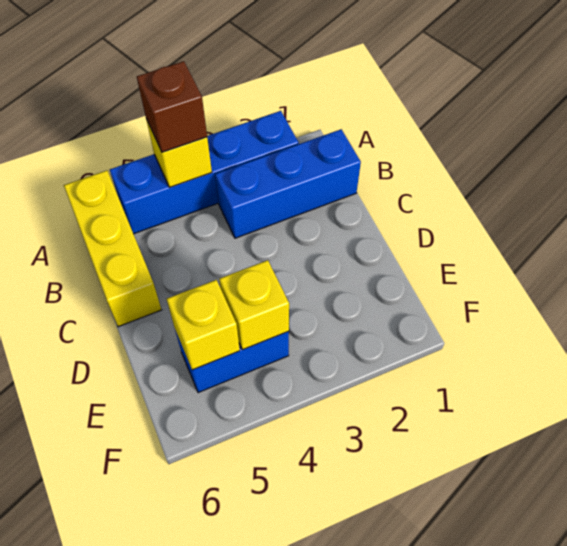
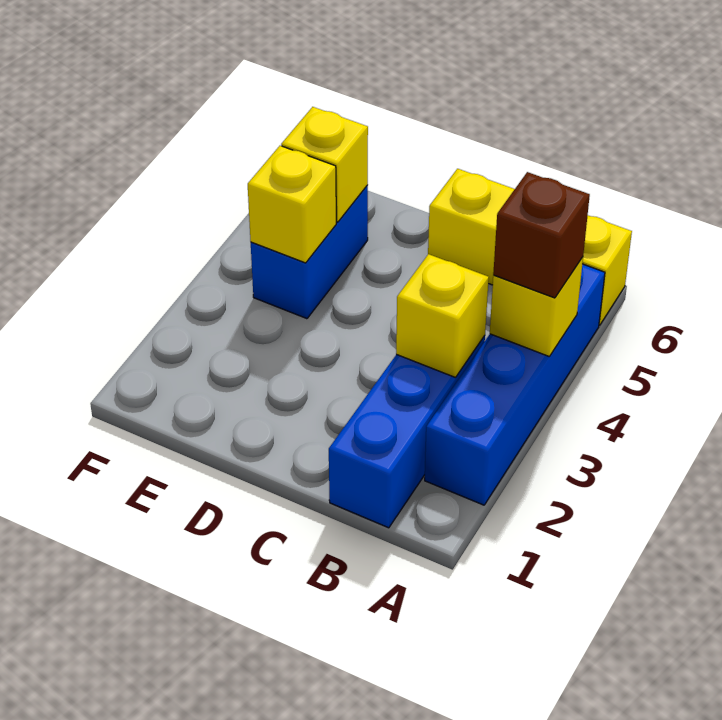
none -> yellow 1x1 brick [396,254,489,378]

